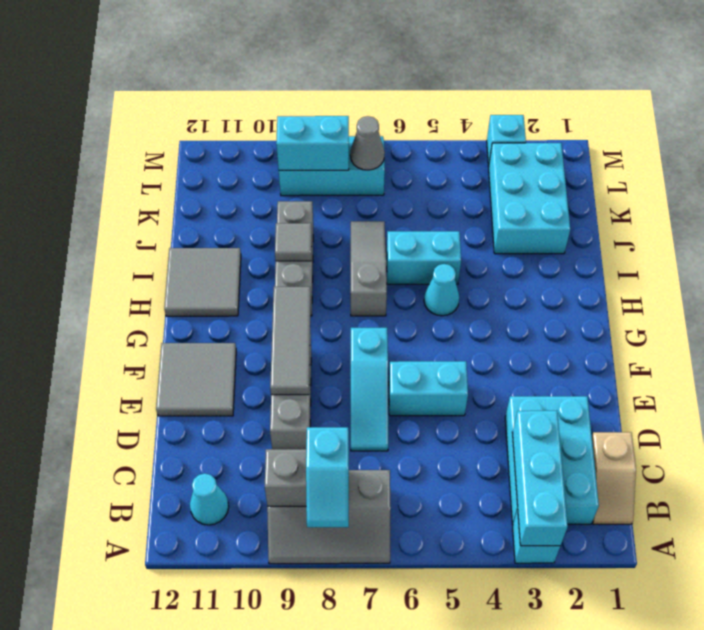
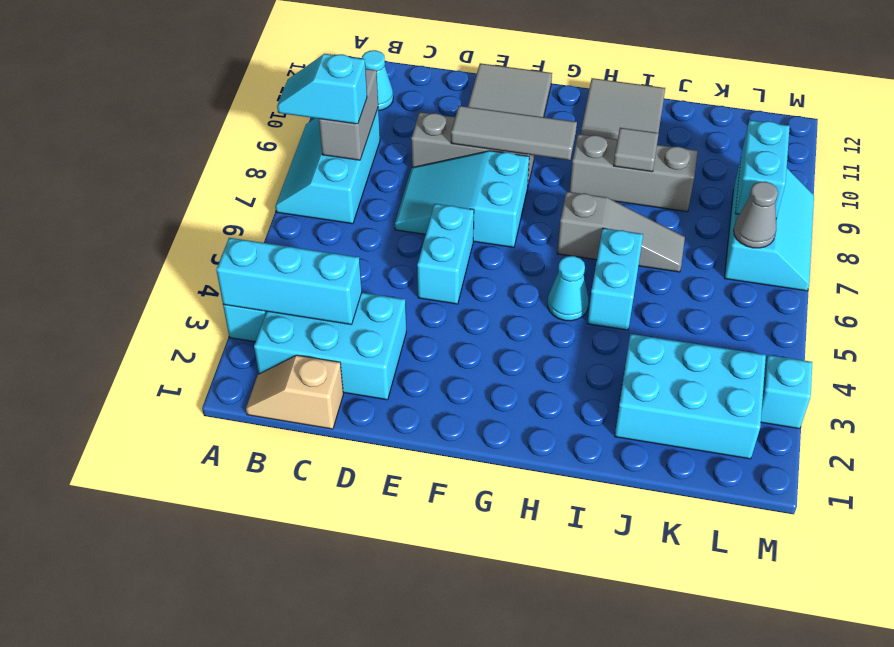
grey 2x3 slope [267,470,391,564] -> cyan 2x3 slope [275,109,380,224]
cyan 1x3 slope [351,328,388,451] -> cyan 2x3 slope [395,151,529,247]

